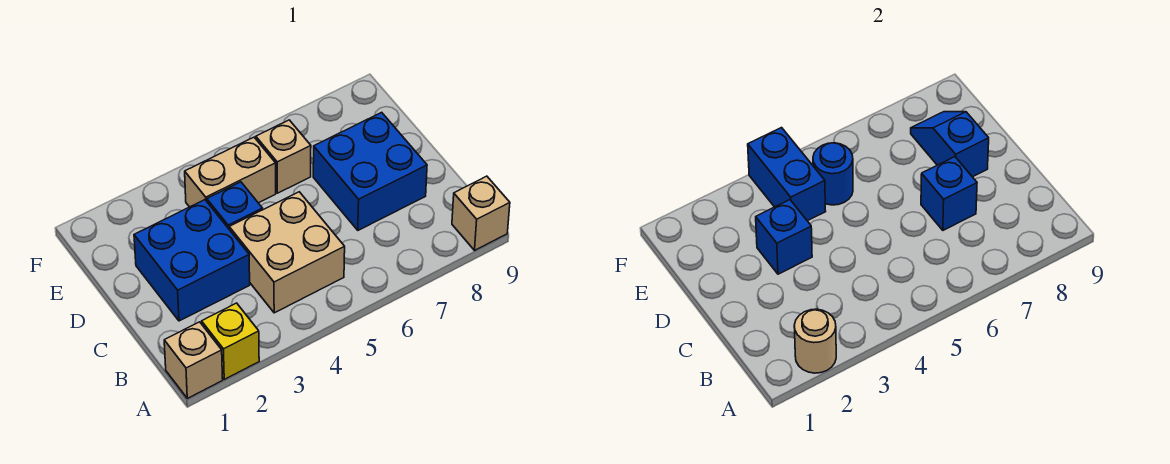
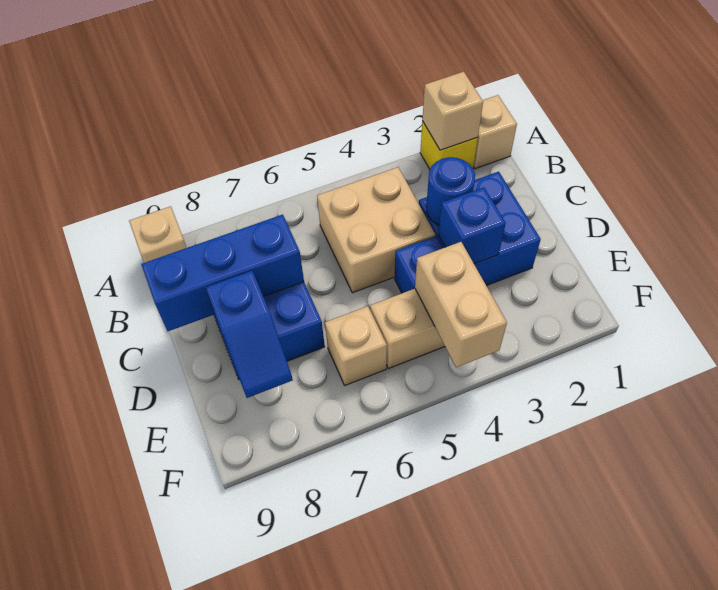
tan 1x1 round brick [794,309,836,373] -> tan 1x1 brick [422,72,483,150]
blue 1x1 brick [921,157,977,230] -> blue 1x3 brick [141,215,304,331]
blue 1x2 brick [748,128,826,221] -> tan 1x2 brick [415,242,507,367]
blue 1x1 round brick [813,143,853,205] -> blue 1x1 round brick moved to [426,157,475,225]

